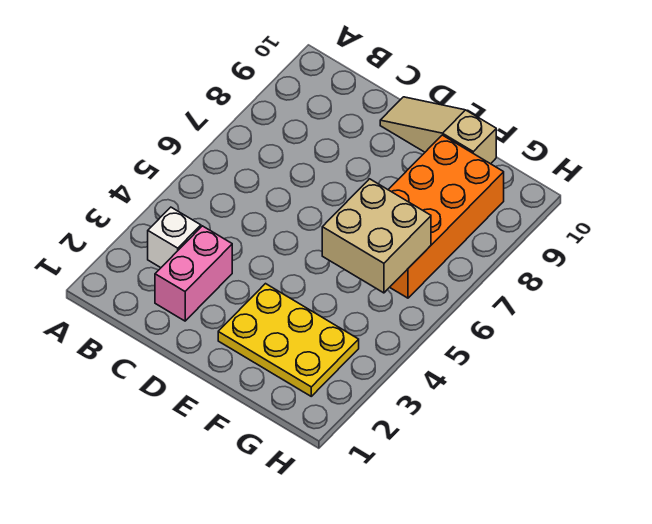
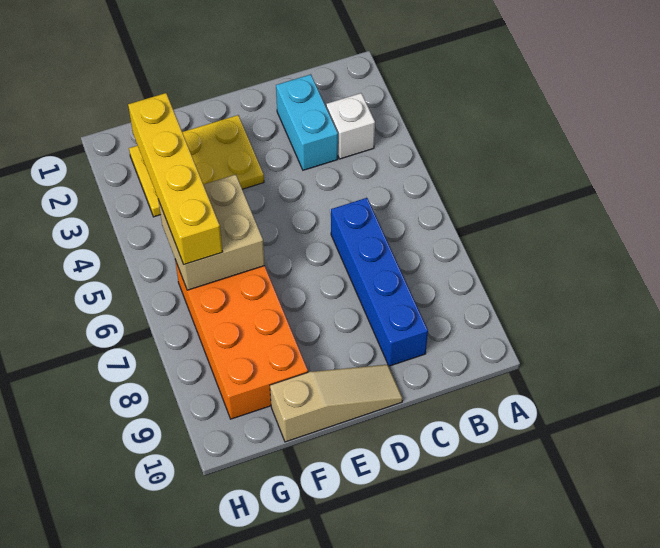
pink 1x2 brick [155,226,232,321] -> cyan 1x2 brick [276,74,338,170]
none -> blue 1x4 brick [331,198,428,366]
none -> yellow 1x4 brick [128,93,222,264]

